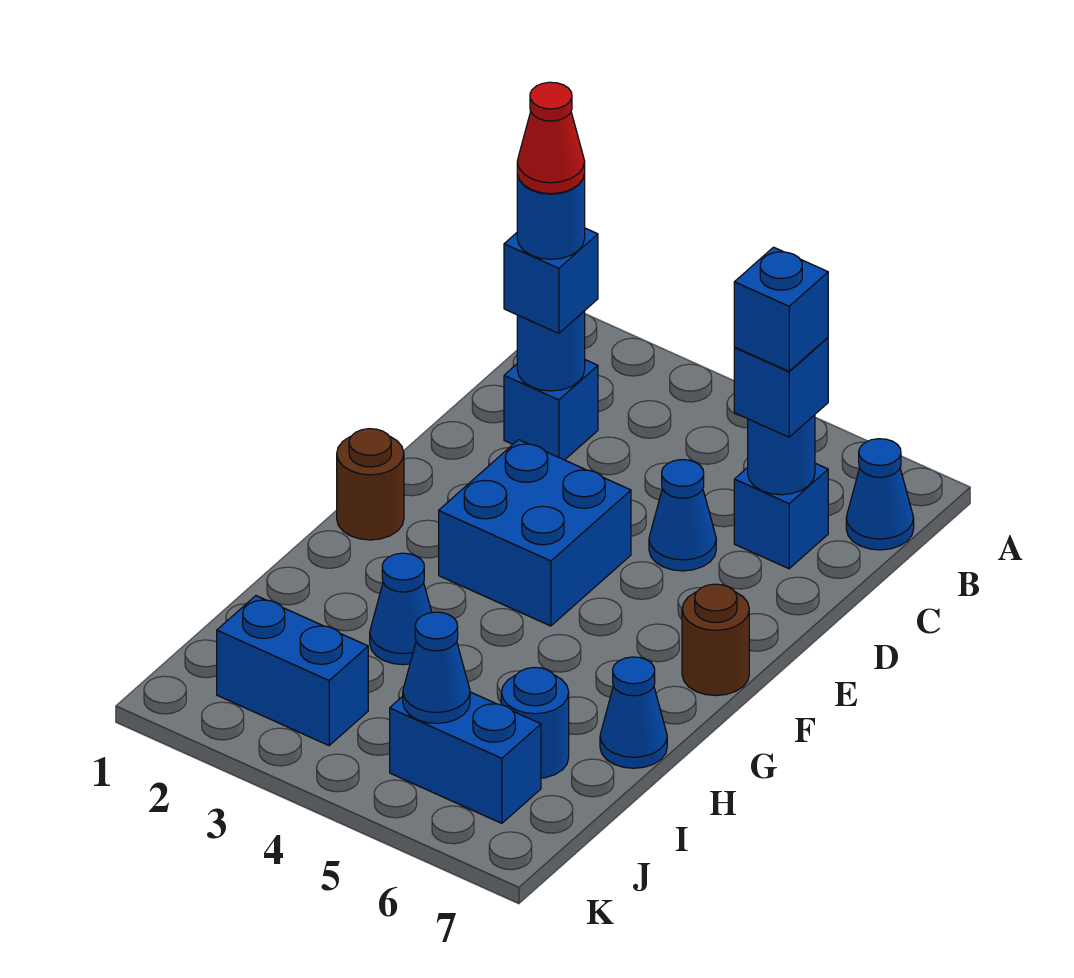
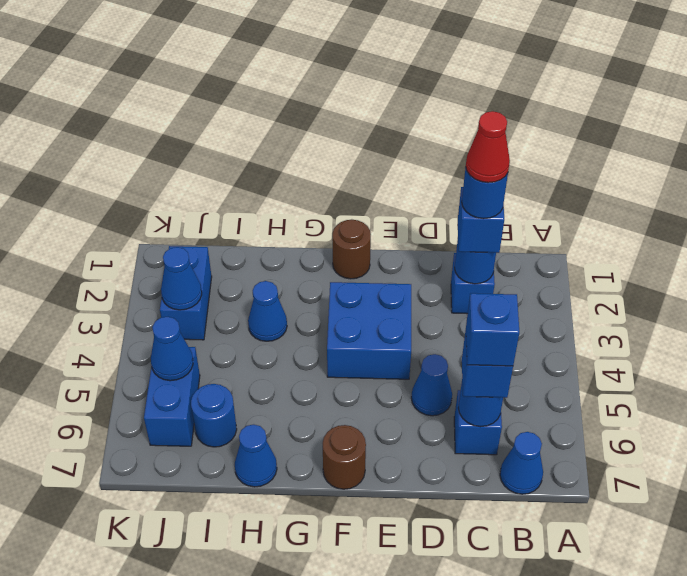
none -> blue 1x1 cone [161,247,202,310]

